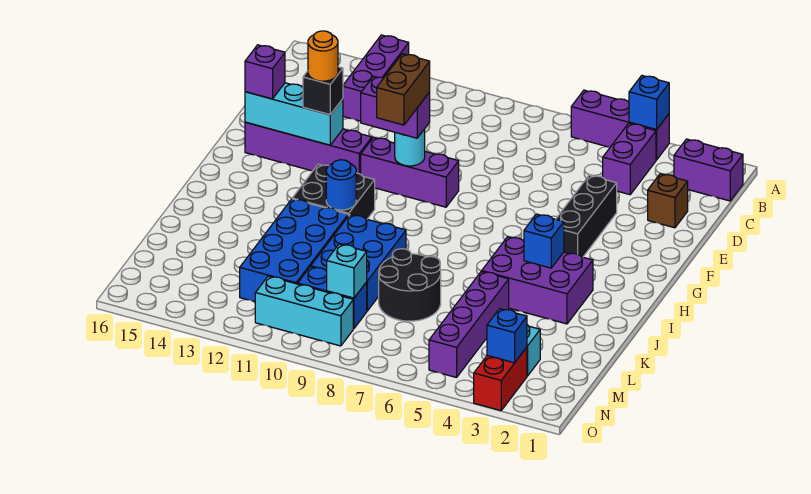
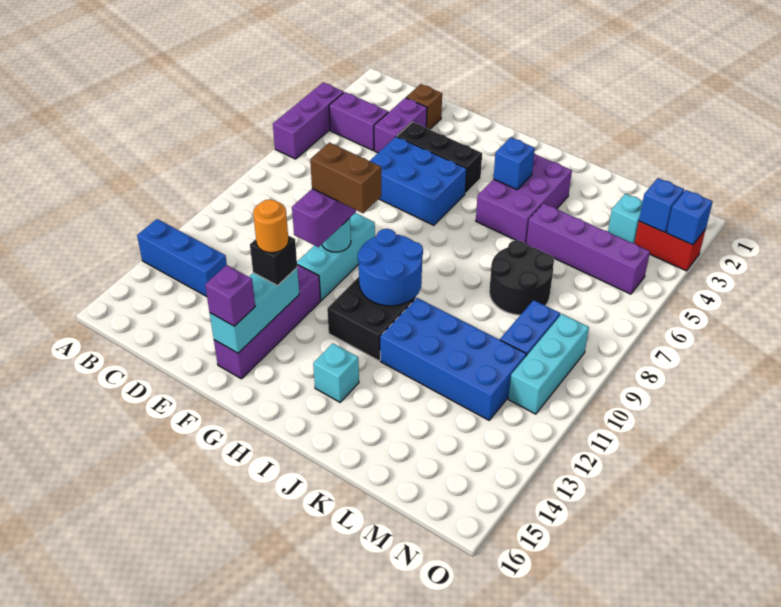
blue 1x1 brick [629,76,669,130] -> blue 1x1 brick moved to [666,190,713,245]
purple 1x3 brick [343,35,409,121] -> blue 1x3 brick [137,219,227,297]
purple 1x2 brick [674,139,743,201] -> purple 1x2 brick moved to [374,98,427,153]
purple 1x3 brick [361,138,459,207] -> cyan 1x3 brick [297,213,375,300]
blue 1x1 round brick [326,160,356,210] -> blue 2x2 round brick [358,229,423,306]
blue 2x3 brick [311,215,406,311] -> blue 2x3 brick moved to [370,137,467,225]
cyan 1x1 brick [327,244,367,298] -> cyan 1x1 brick moved to [313,343,359,402]

